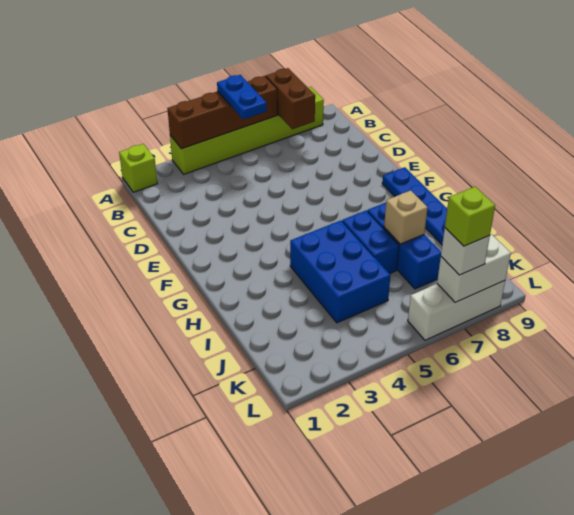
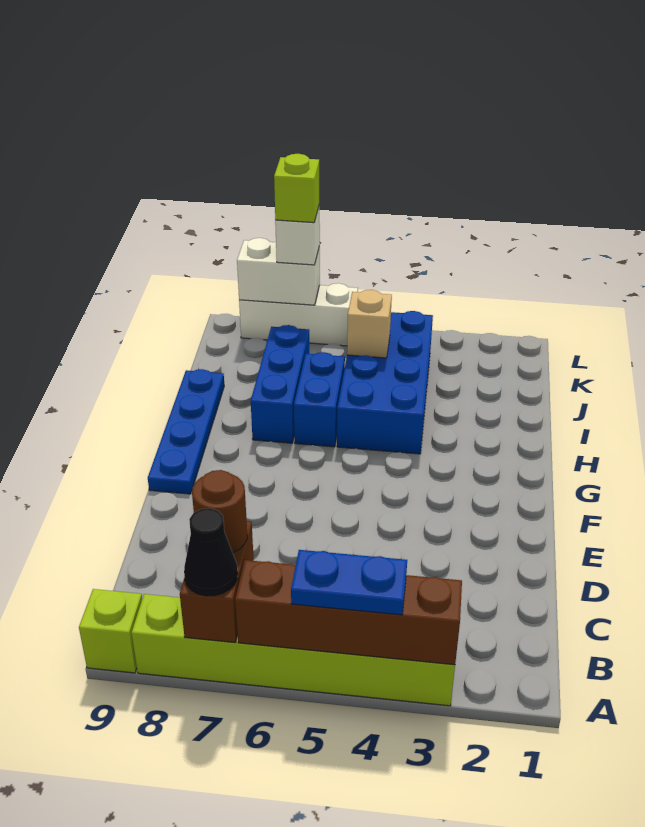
lime 1x1 brick [119,144,157,192] -> lime 1x1 brick moved to [79,589,142,673]
blue 1x2 plate [217,75,267,119] -> blue 1x2 plate turned to [291,550,407,615]
none -> black 1x1 cone [184,508,238,596]
none -> brown 1x1 round brick [192,470,247,553]
blue 2x3 brick [290,220,391,323] -> blue 2x4 brick [337,311,433,454]
tan 1x1 brick [384,190,428,244] -> tan 1x1 brick moved to [347,290,392,358]

